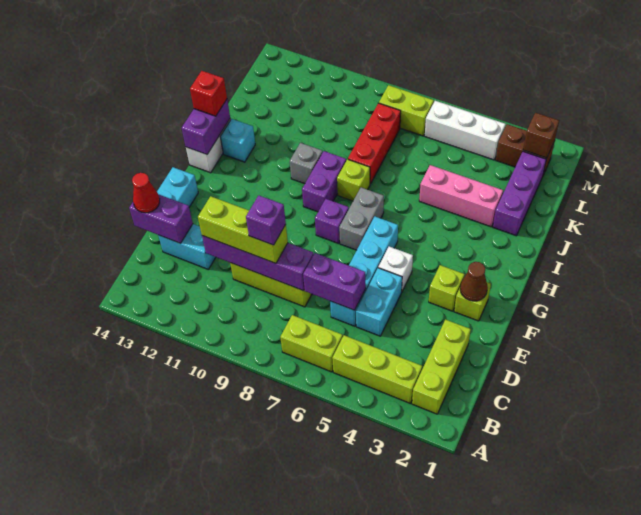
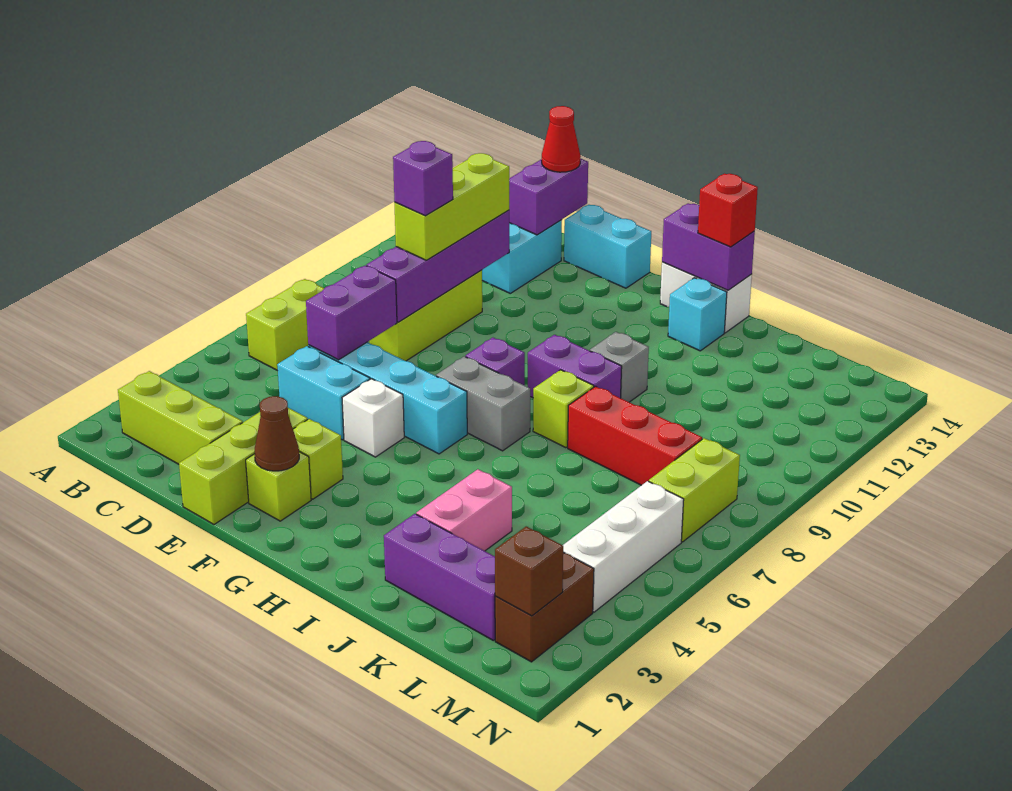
lime 1x3 brick [332,335,422,404] -> lime 1x3 brick moved to [179,408,308,524]
pink 1x3 brick [419,165,503,227] -> pink 1x2 brick [416,469,512,551]

